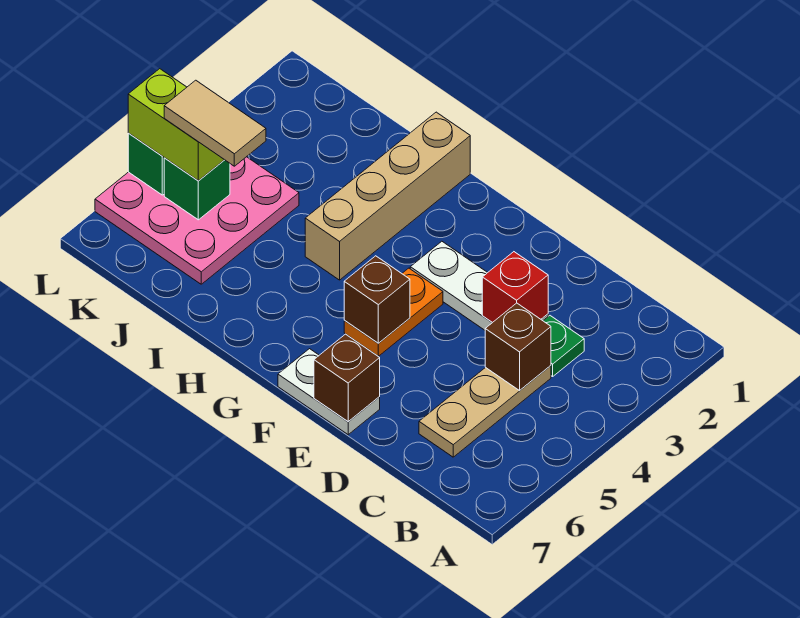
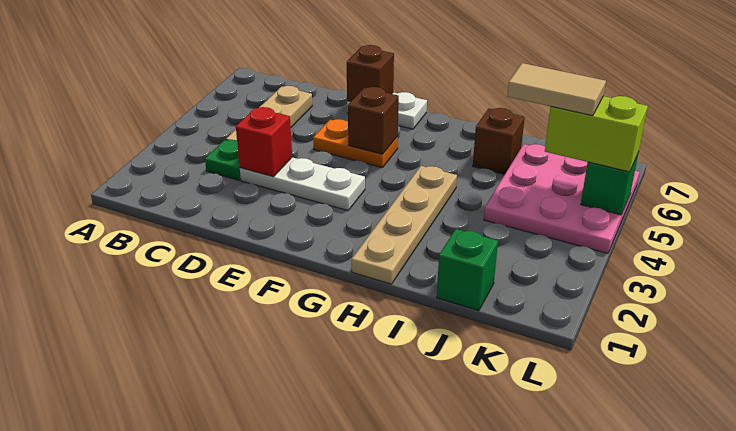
brown 1x1 brick [485,303,551,390] -> brown 1x1 brick moved to [473,108,525,174]
orange 1x2 plate [344,268,443,356] -> orange 1x2 plate turned to [313,119,398,168]
tan 1x4 brick [305,112,470,280] -> tan 1x4 plate [352,166,457,284]
green 1x1 brick [164,158,230,220] -> green 1x1 brick moved to [437,229,498,311]

